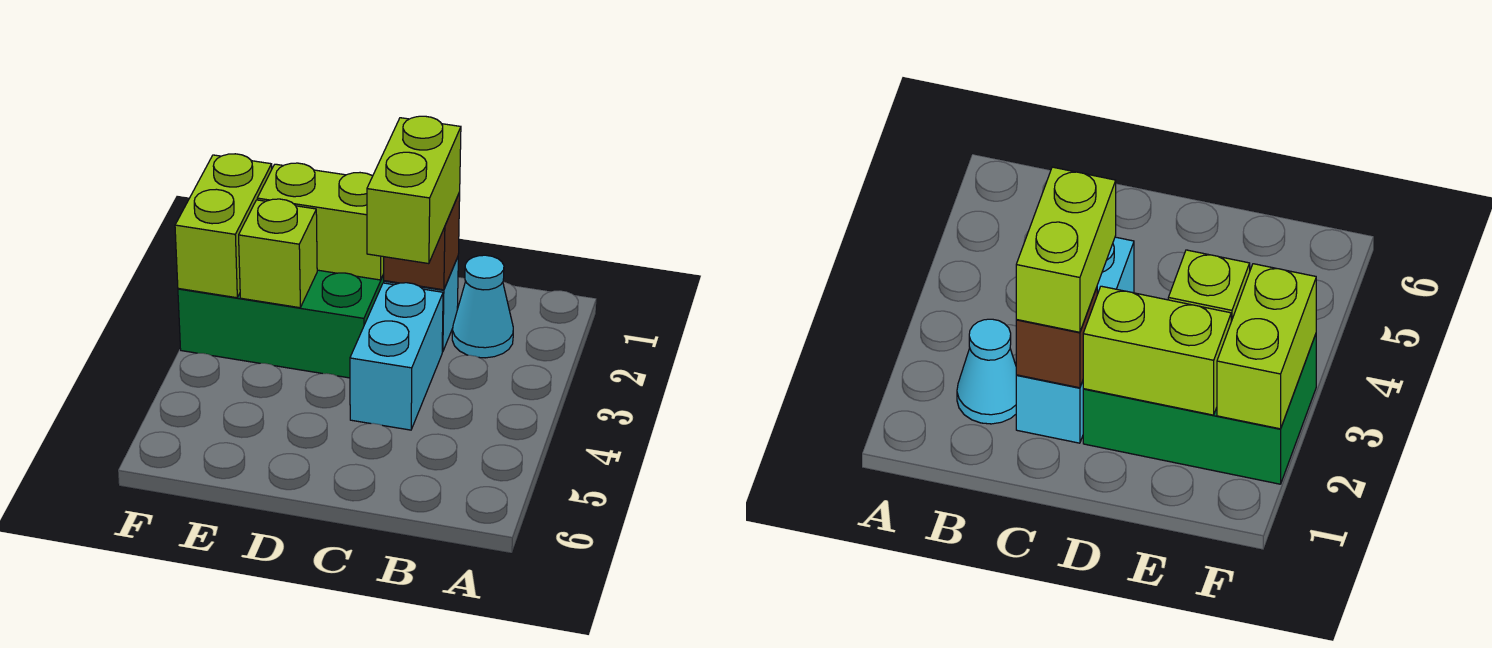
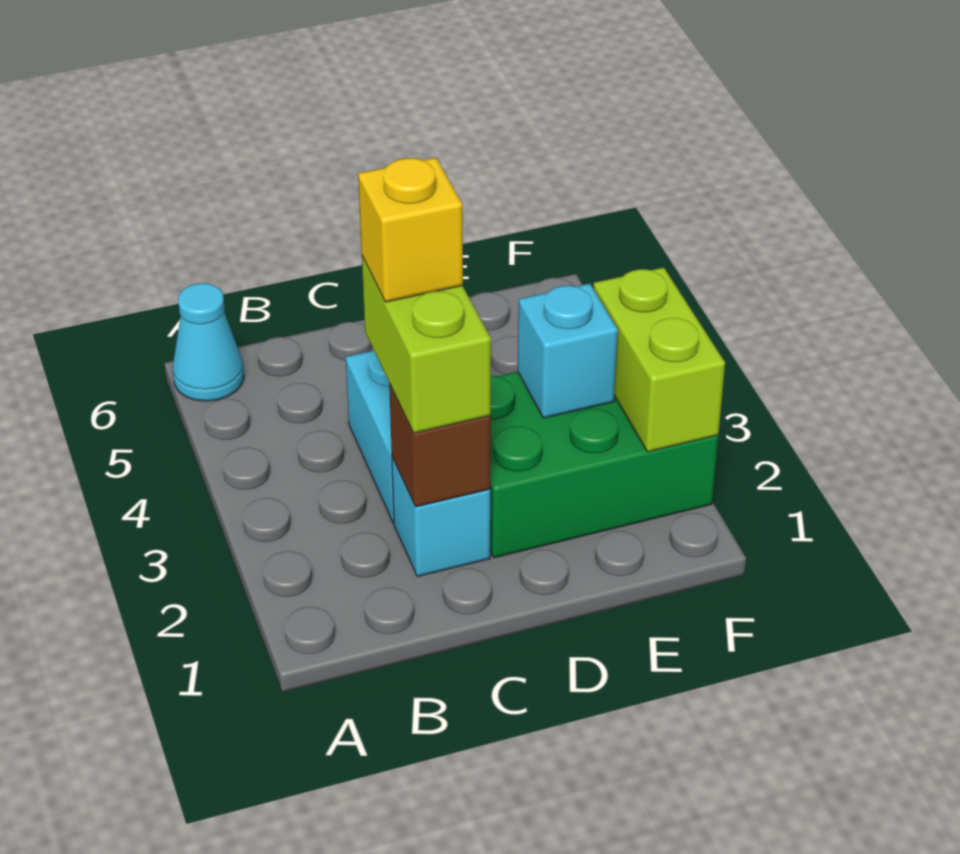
cyan 1x1 cone [452,255,513,358] -> cyan 1x1 cone moved to [173,283,244,401]
none -> yellow 1x1 brick [358,158,463,302]
lime 1x2 brick [257,163,384,280] -> none
lime 1x1 brick [239,199,317,308] -> cyan 1x1 brick [518,284,618,418]

